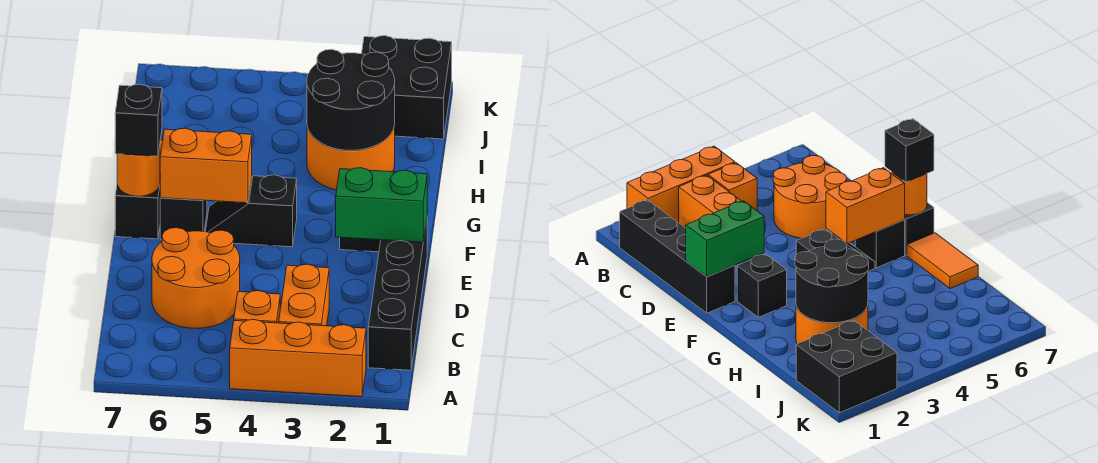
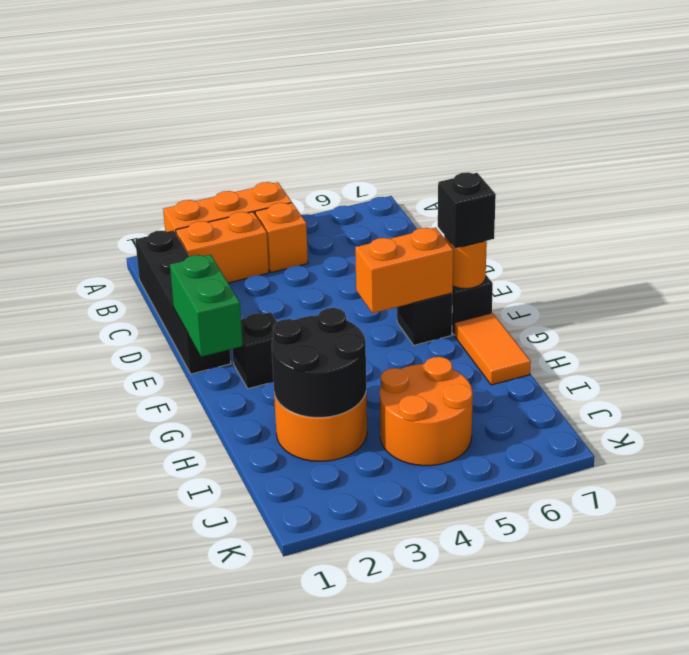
orange 1x2 brick [279,264,329,326] -> orange 1x2 brick turned to [176,212,269,283]
orange 2x2 round brick [152,228,240,329] -> orange 2x2 round brick moved to [380,357,473,466]
green 1x2 brick [336,168,427,242] -> green 1x2 brick turned to [170,255,243,357]
black 1x2 slope [206,175,297,247] -> none
black 2x2 brick [362,36,452,139] -> none

